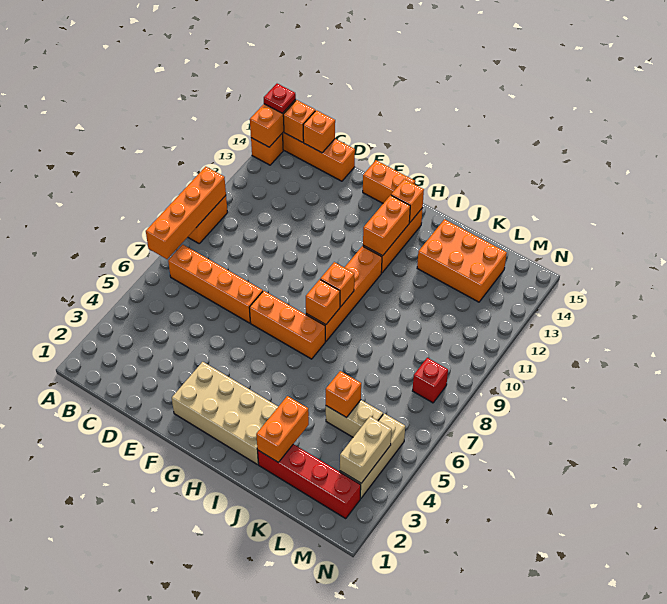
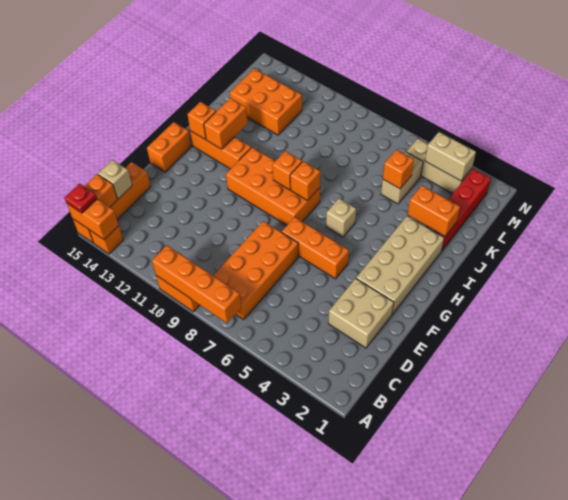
orange 1x4 brick [168,245,263,323] -> orange 2x4 brick [213,221,299,320]
orange 1x1 brick [303,110,335,153] -> tan 1x1 brick [98,160,132,199]
none -> tan 2x2 brick [328,278,394,348]
orange 1x3 brick [249,291,325,359] -> orange 1x3 brick turned to [282,217,349,279]
none -> tan 1x1 brick [326,199,356,237]
orange 1x4 brick [306,246,382,341] -> orange 2x4 brick [226,147,320,225]
orange 1x2 brick [363,195,410,256] -> orange 1x2 brick turned to [204,98,248,149]
orange 2x3 brick [417,219,507,302] -> orange 2x3 brick turned to [230,69,302,135]
red 1x1 brick [413,358,448,403] -> none

